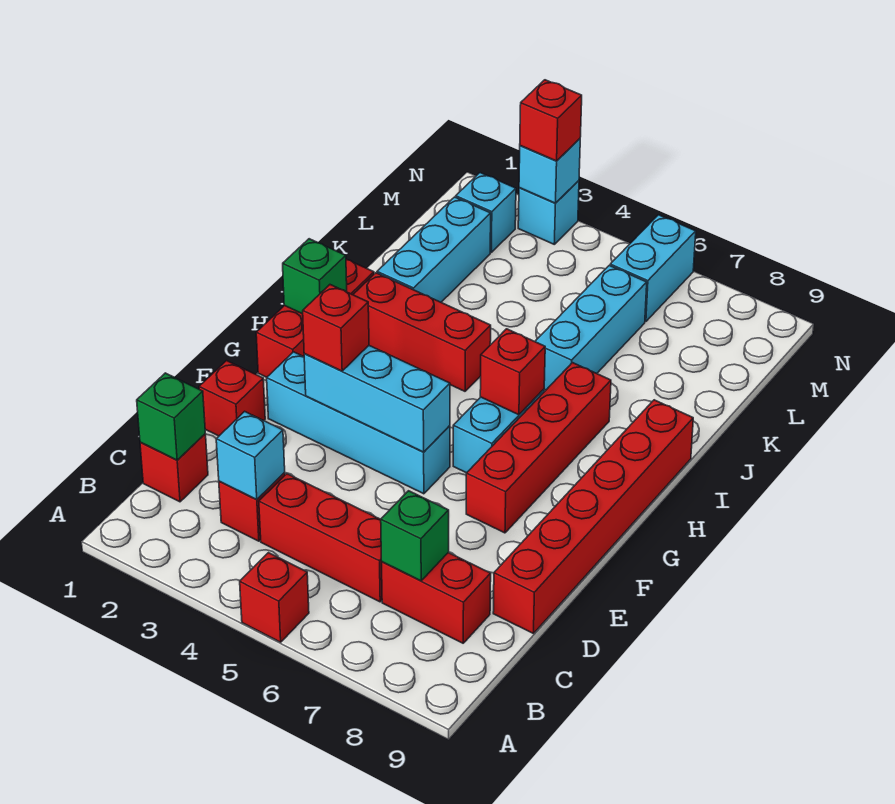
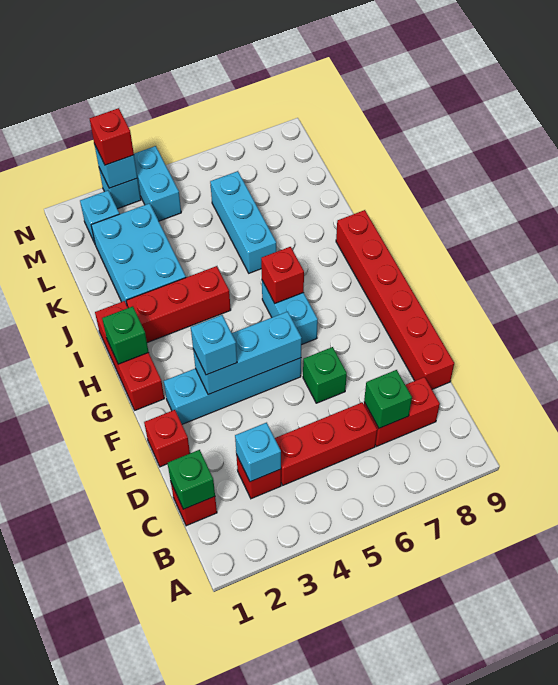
red 1x1 brick [240,553,309,642] -> none
none -> green 1x1 brick [303,347,347,403]
red 1x1 brick [303,285,369,371] -> cyan 1x1 brick [191,315,237,375]
red 1x4 brick [466,363,611,533] -> none
cyan 1x3 brick [377,197,491,302] -> cyan 2x3 brick [91,203,186,304]
cyan 1x2 brick [610,215,696,322] -> cyan 1x2 brick moved to [134,146,181,221]

